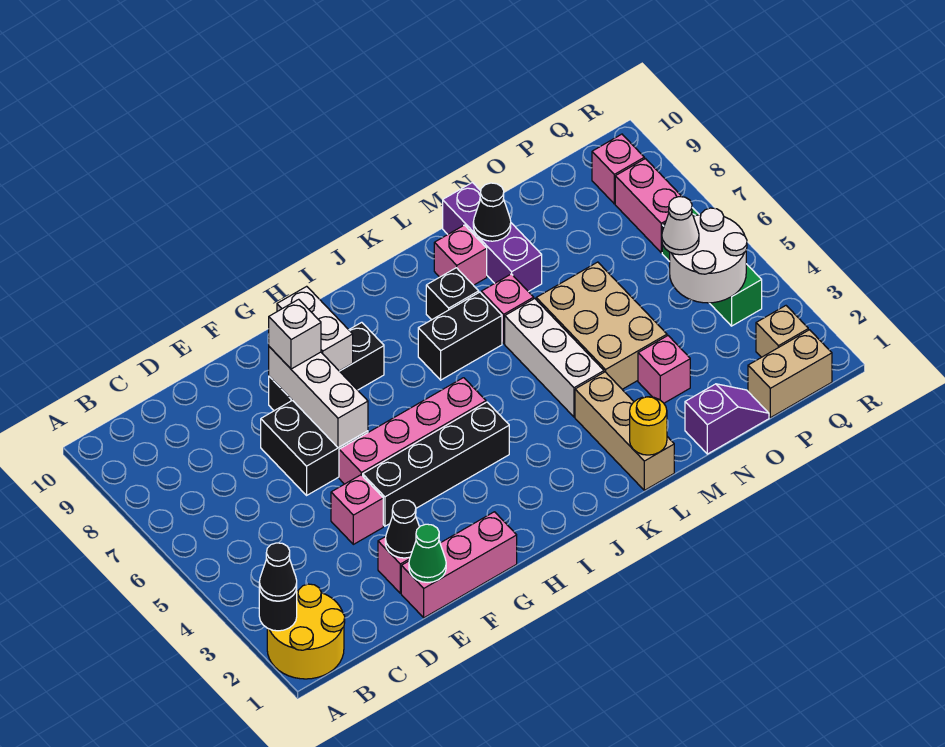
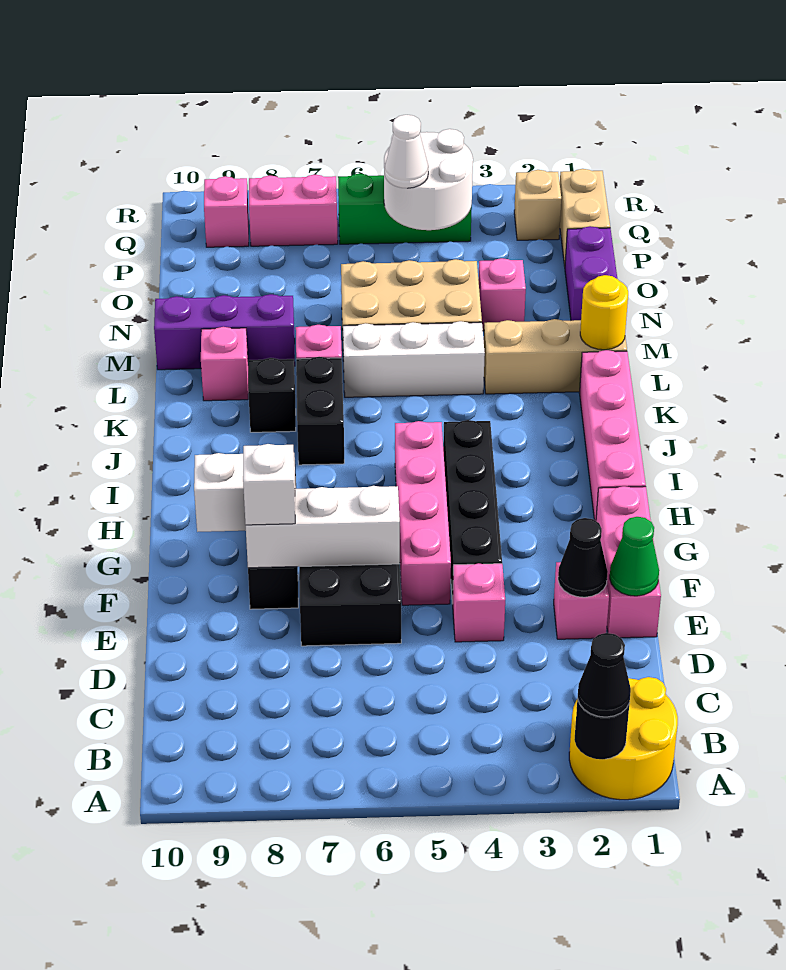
none -> pink 1x4 brick [579,350,646,521]
black 1x1 cone [473,183,511,241] -> none
purple 1x2 slope [685,384,769,454] -> purple 1x2 brick [565,226,617,321]

